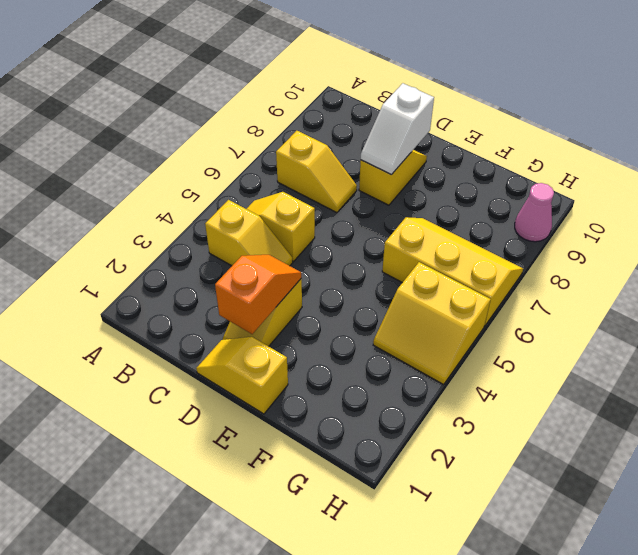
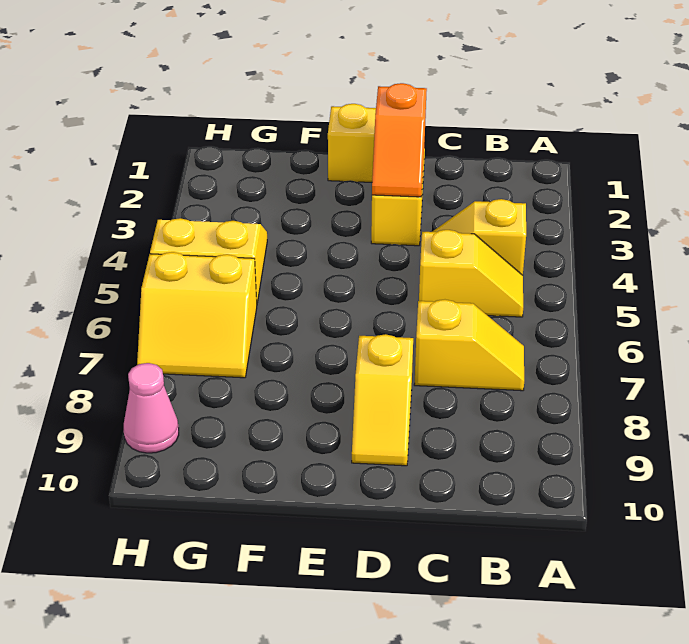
yellow 1x2 slope [276,131,357,213] -> yellow 1x2 slope turned to [414,300,524,391]
white 1x2 slope [361,83,434,175] -> none
yellow 2x3 slope [382,217,523,326] -> yellow 2x2 slope [137,252,257,378]

